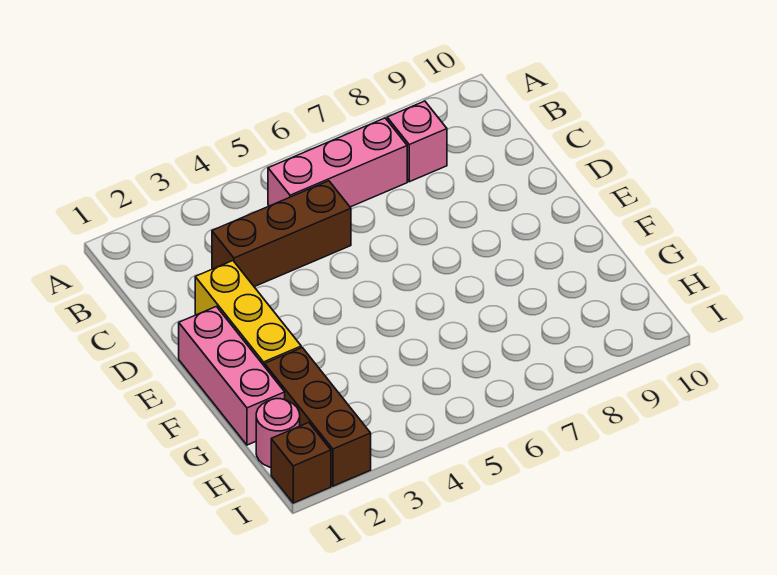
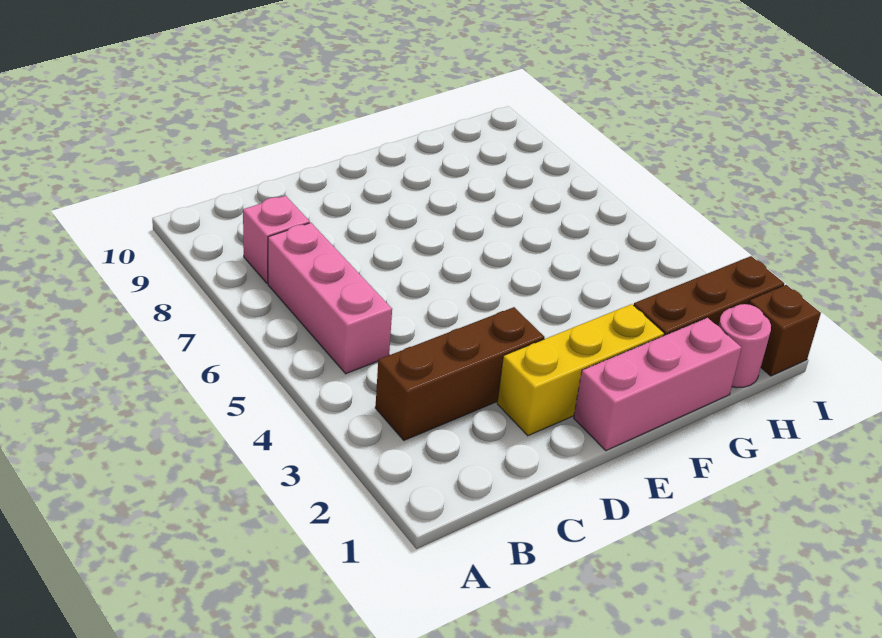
brown 1x3 brick [212,181,351,287] -> brown 1x3 brick turned to [375,307,545,440]

